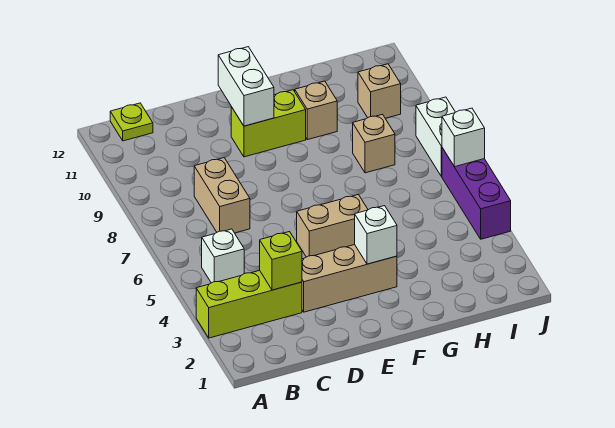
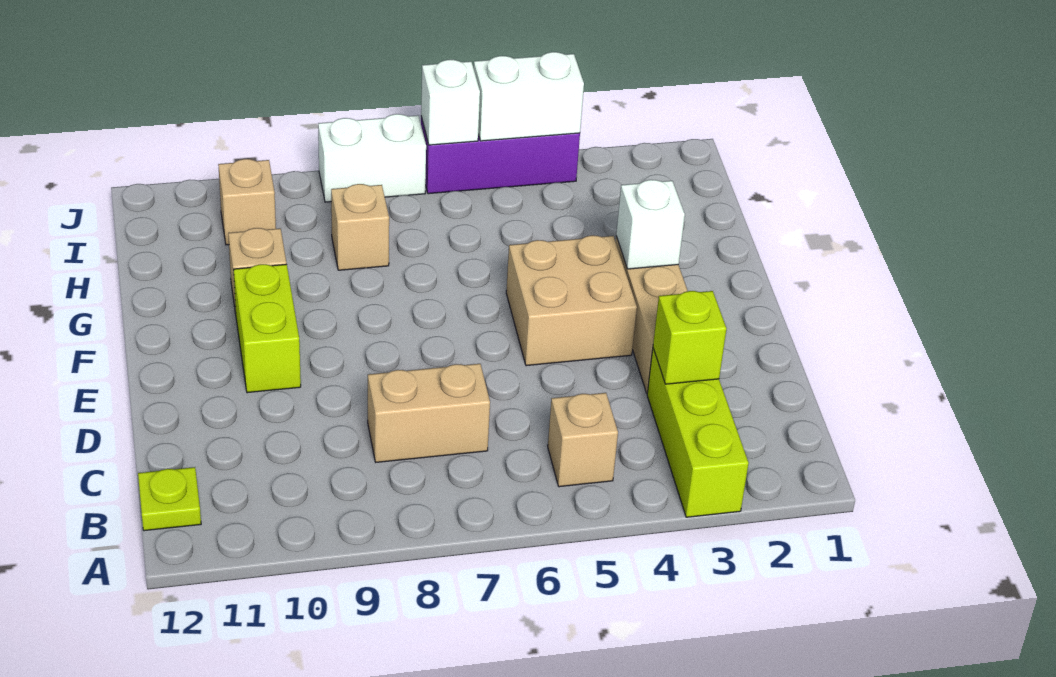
white 1x1 brick [202,229,244,283] -> tan 1x1 brick [548,393,618,487]
tan 1x2 brick [297,195,368,257] -> tan 2x2 brick [506,235,637,366]
white 1x2 brick [218,47,274,126] -> white 1x2 brick moved to [474,52,584,141]

